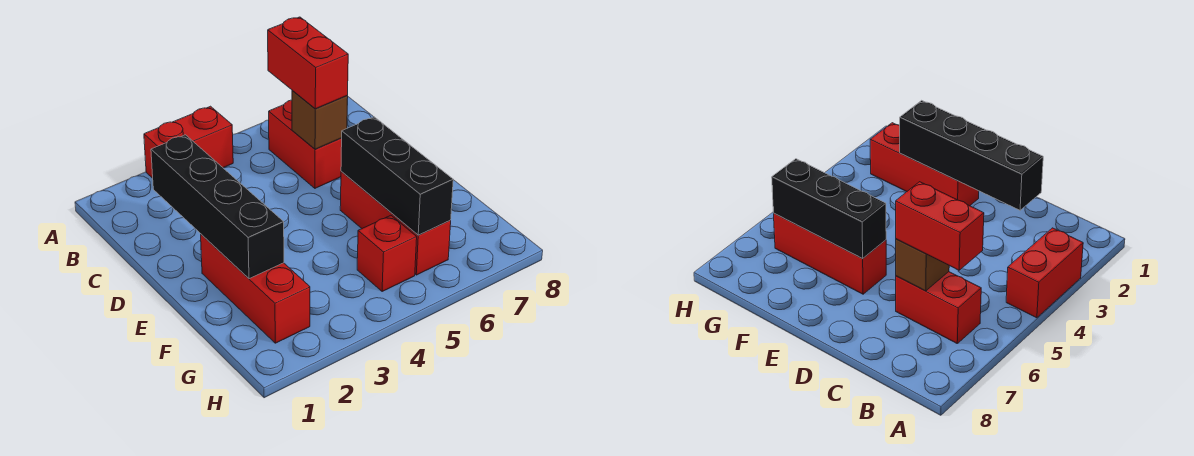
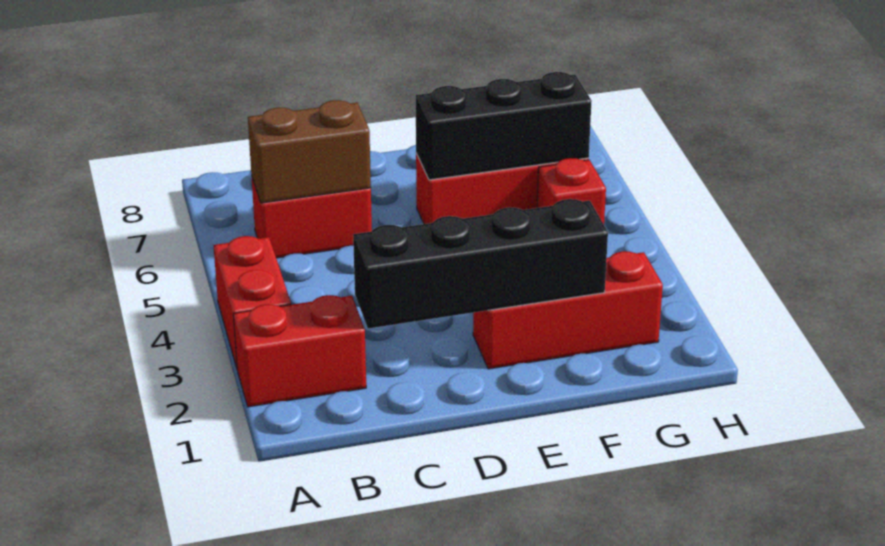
red 1x2 brick [268,17,348,109] -> red 1x2 brick moved to [233,295,366,407]
brown 1x1 brick [292,90,348,149] -> brown 1x2 brick [248,100,371,203]

